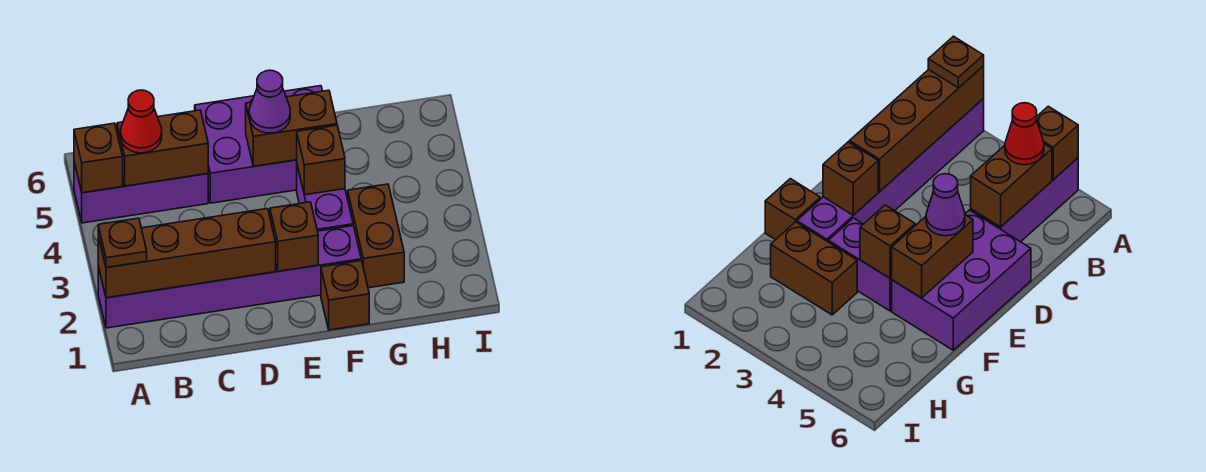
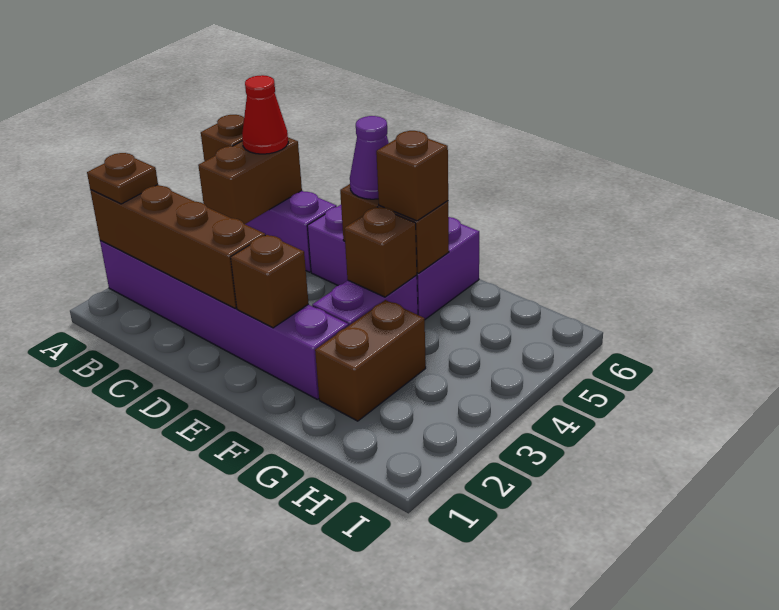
brown 1x2 brick [117,110,208,186] -> brown 1x2 brick turned to [198,138,302,224]
brown 1x1 brick [321,261,369,330] -> brown 1x1 brick moved to [376,131,448,221]

